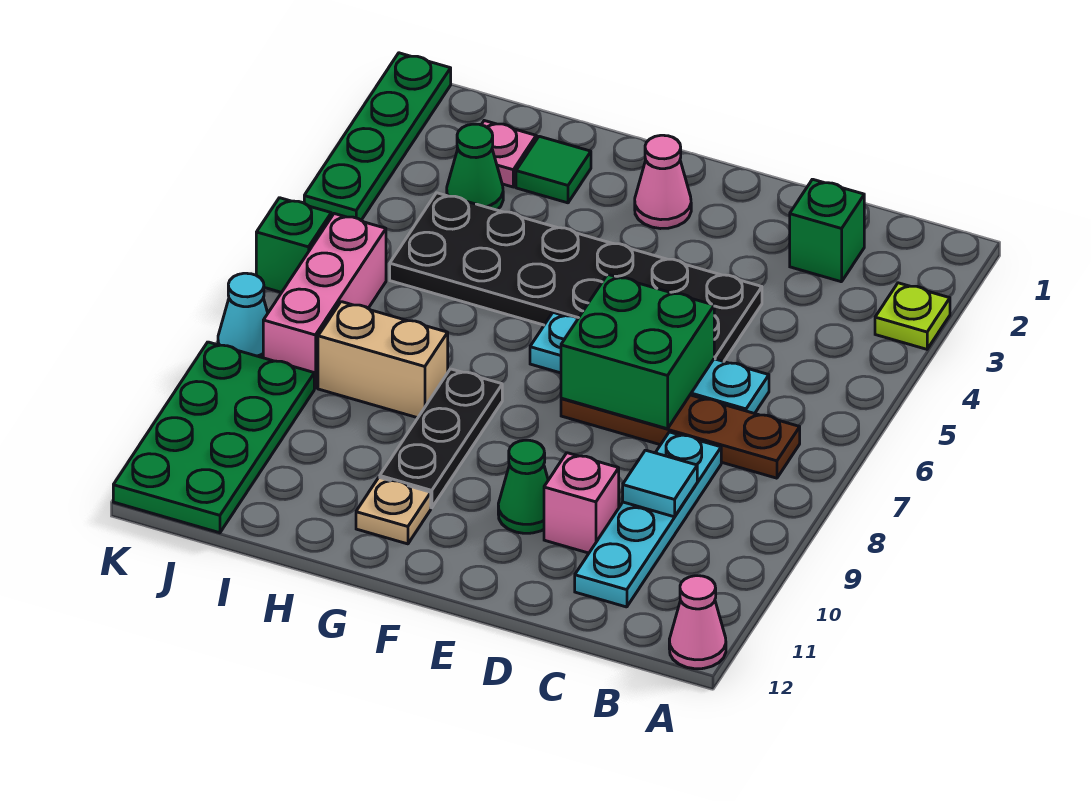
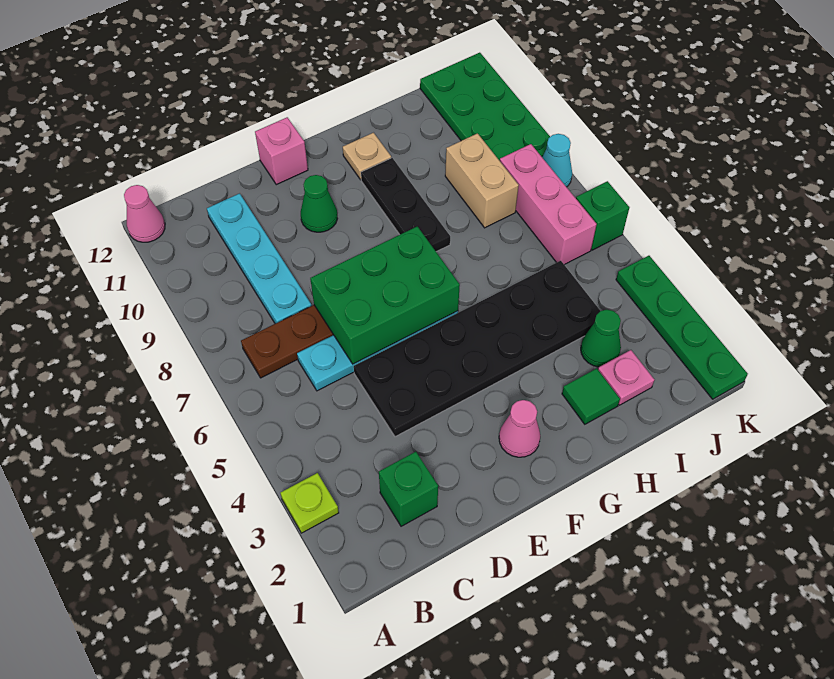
cyan 1x1 tile [623,450,697,517] -> none
green 2x2 brick [561,274,714,429] -> green 2x3 brick [310,226,460,364]
pink 1x1 brick [544,453,619,553] -> pink 1x1 brick moved to [255,117,308,185]
tan 1x2 brick [318,302,448,418] -> tan 1x2 brick turned to [445,133,519,228]

